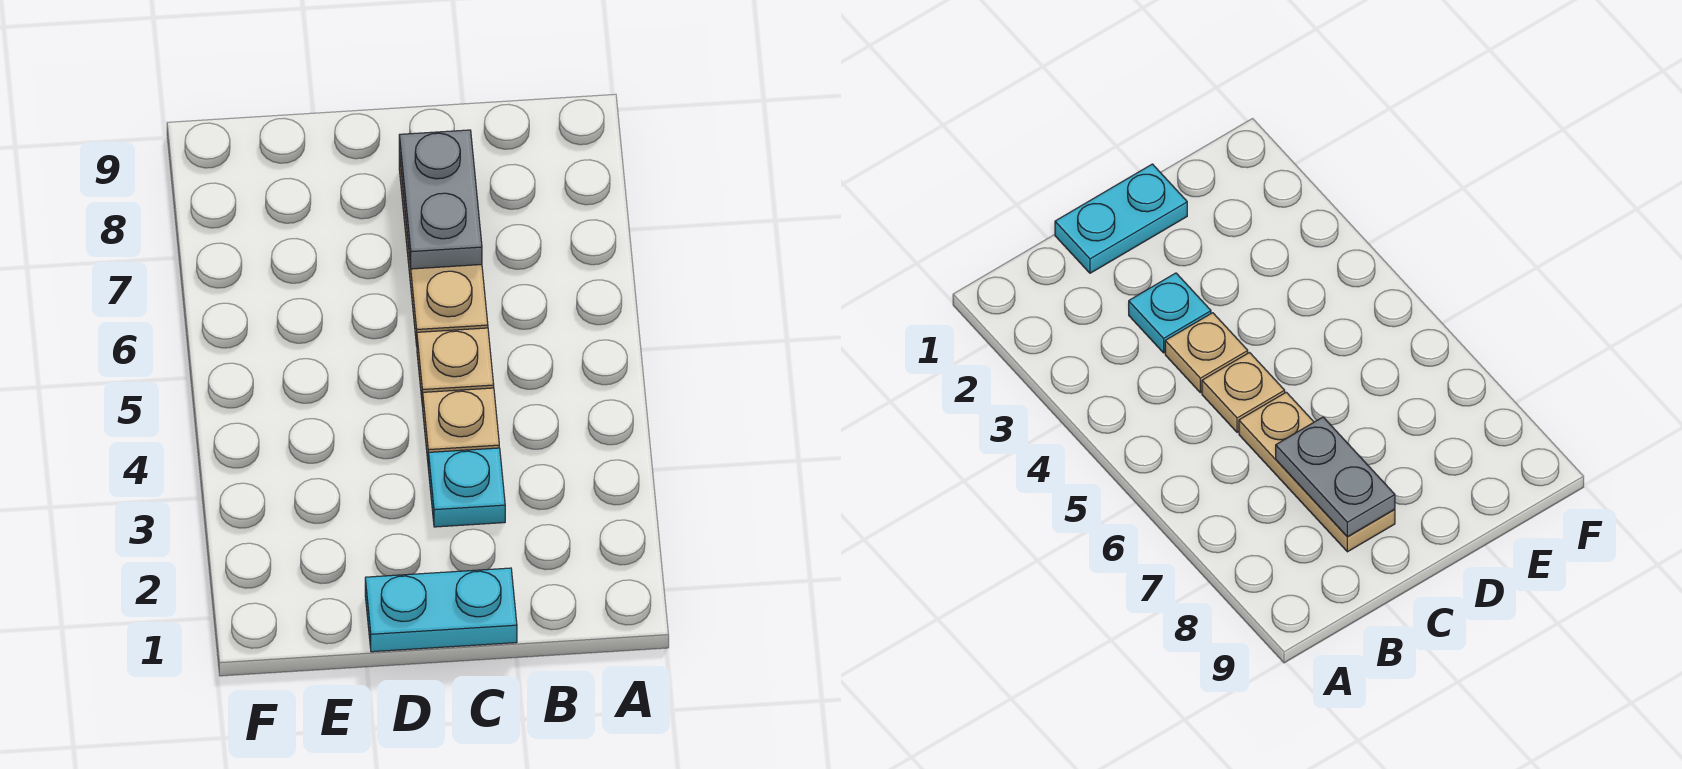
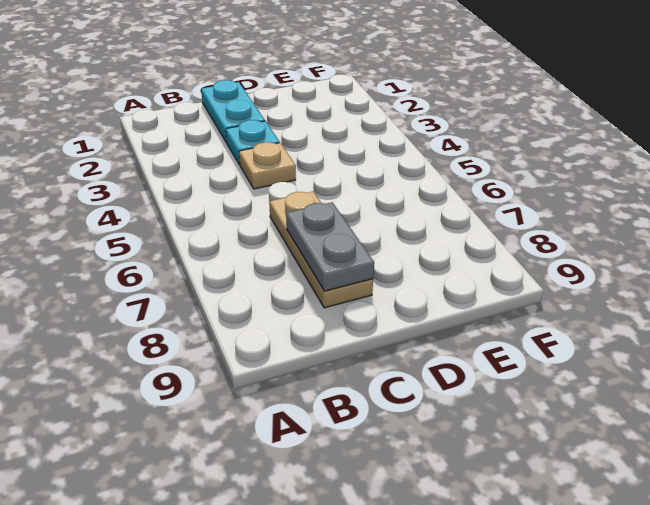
cyan 1x2 plate [365,568,517,652] -> cyan 1x2 plate turned to [201,80,265,142]
tan 1x1 plate [417,328,494,407] -> none

